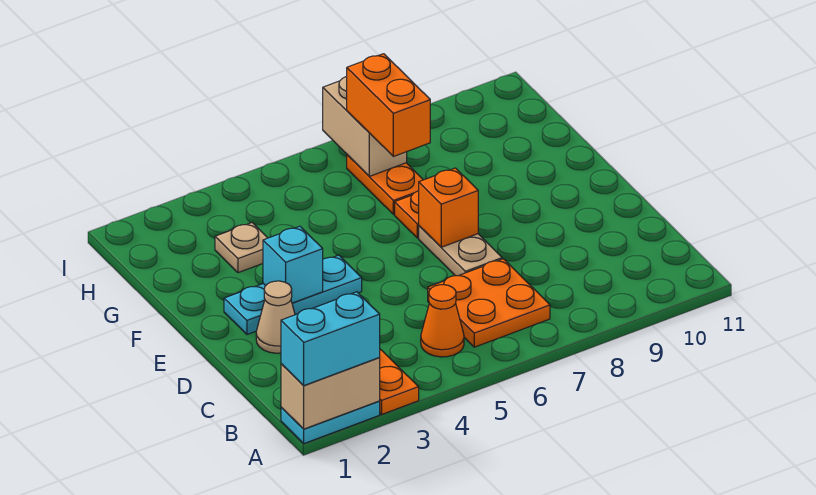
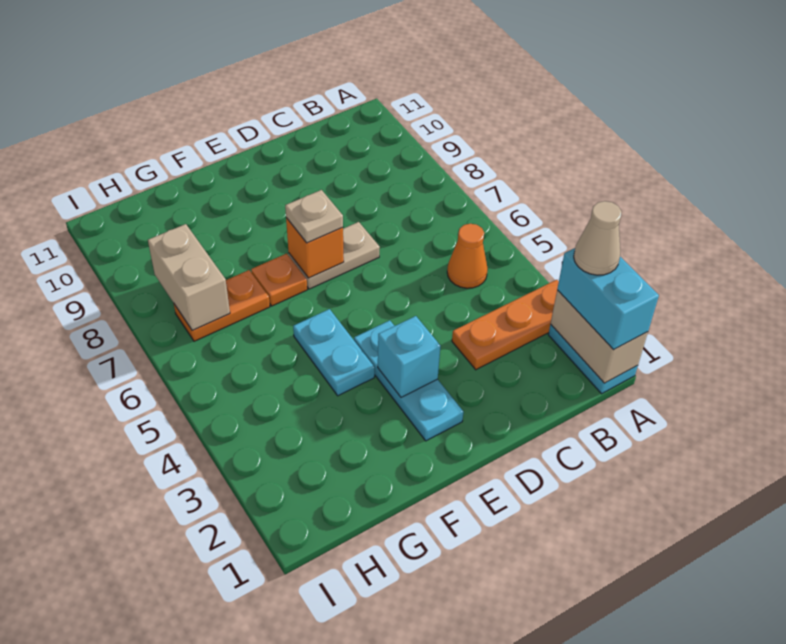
orange 2x2 plate [428,259,550,347] -> none
tan 1x1 cone [256,281,295,353] -> tan 1x1 cone moved to [574,201,622,275]
none -> cyan 1x2 plate [293,309,375,396]
tan 1x1 plate [215,223,267,273] -> tan 1x1 plate moved to [285,190,343,243]
orange 1x2 brick [347,54,430,156] -> none
tan 1x2 brick [323,77,407,176] -> tan 1x2 brick turned to [148,224,230,330]

